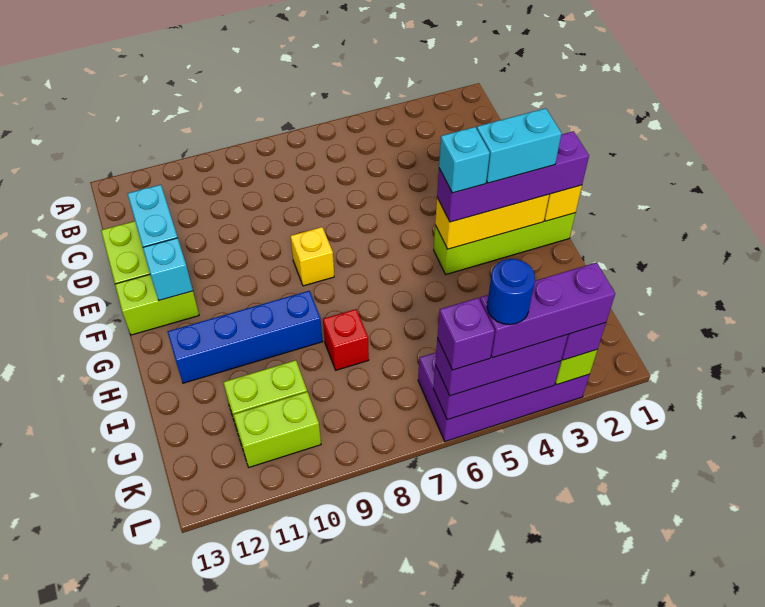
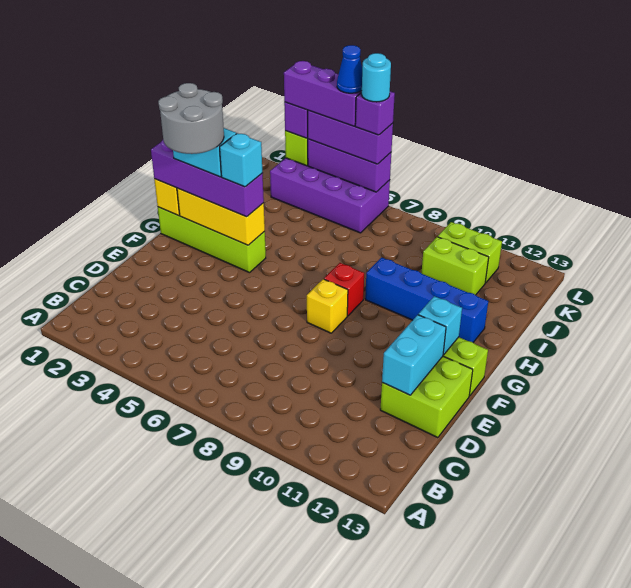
none -> grey 2x2 round brick [158,83,224,154]
red 1x1 brick [323,309,369,370] -> red 1x1 brick moved to [324,263,364,316]
blue 1x1 round brick [487,259,535,325] -> blue 1x1 cone [337,45,362,93]
none -> cyan 1x1 round brick [362,53,391,102]

